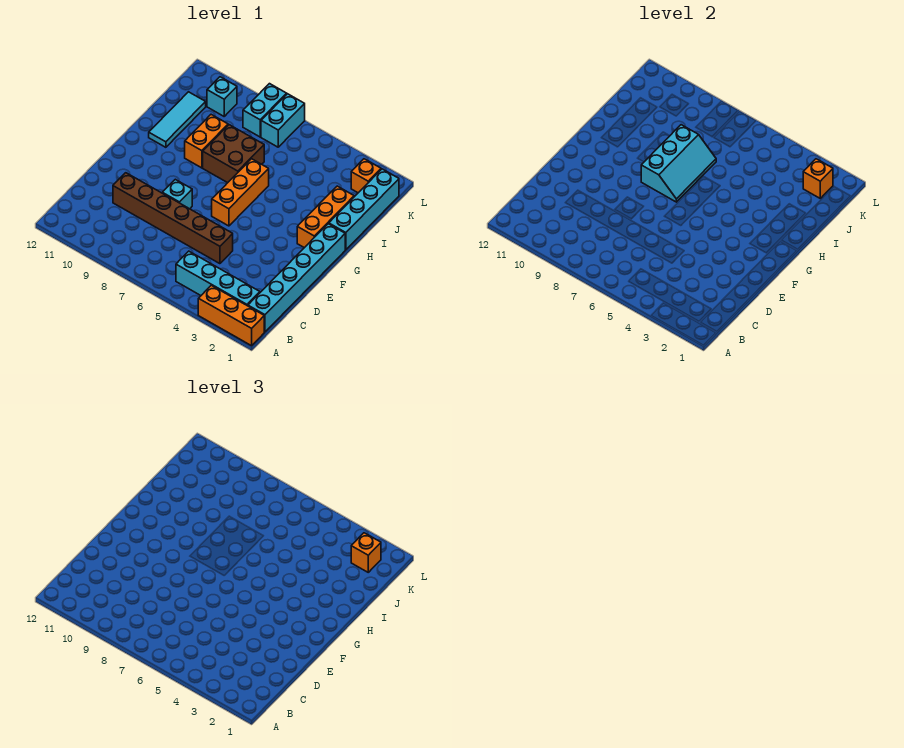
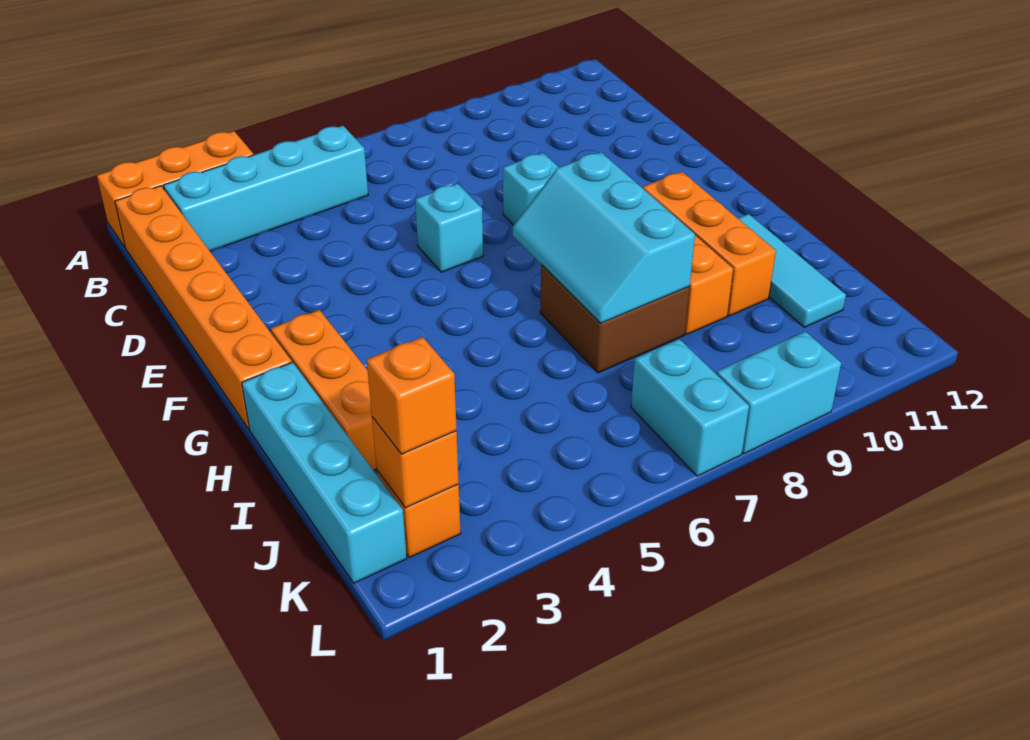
cyan 1x6 brick [248,224,345,332] -> orange 1x6 brick [115,186,292,430]
brown 1x6 brick [113,173,233,264] -> none
orange 1x3 brick [212,159,269,226] -> orange 1x3 brick moved to [643,172,776,316]
cyan 1x2 brick [243,84,287,137] -> cyan 1x2 brick turned to [716,331,841,454]
cyan 1x1 brick [207,77,237,116] -> cyan 1x1 brick moved to [415,184,483,272]

